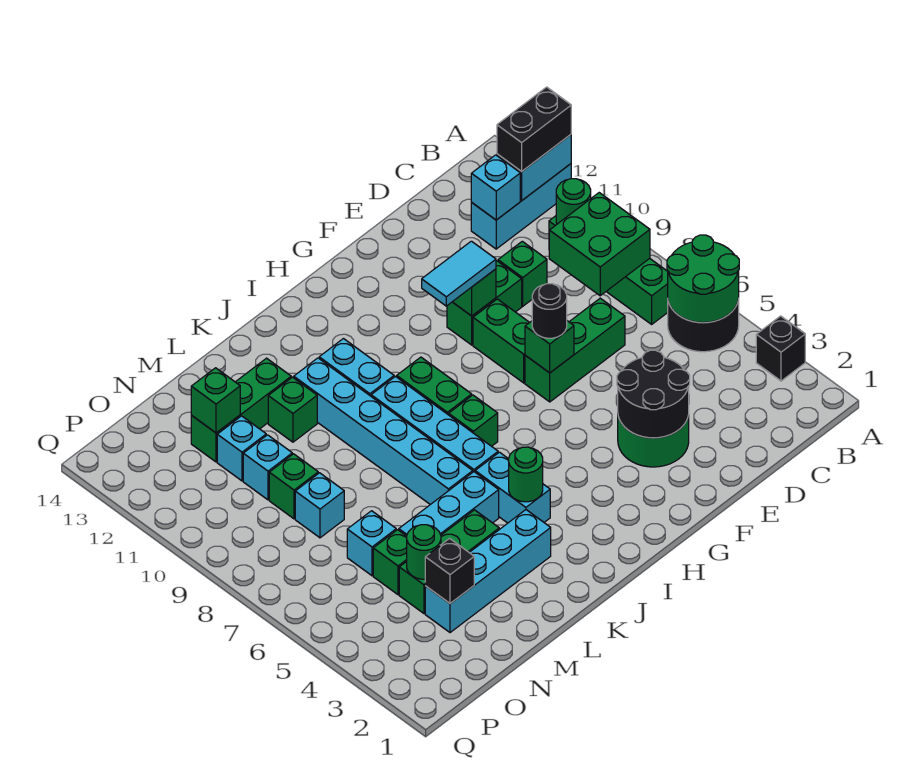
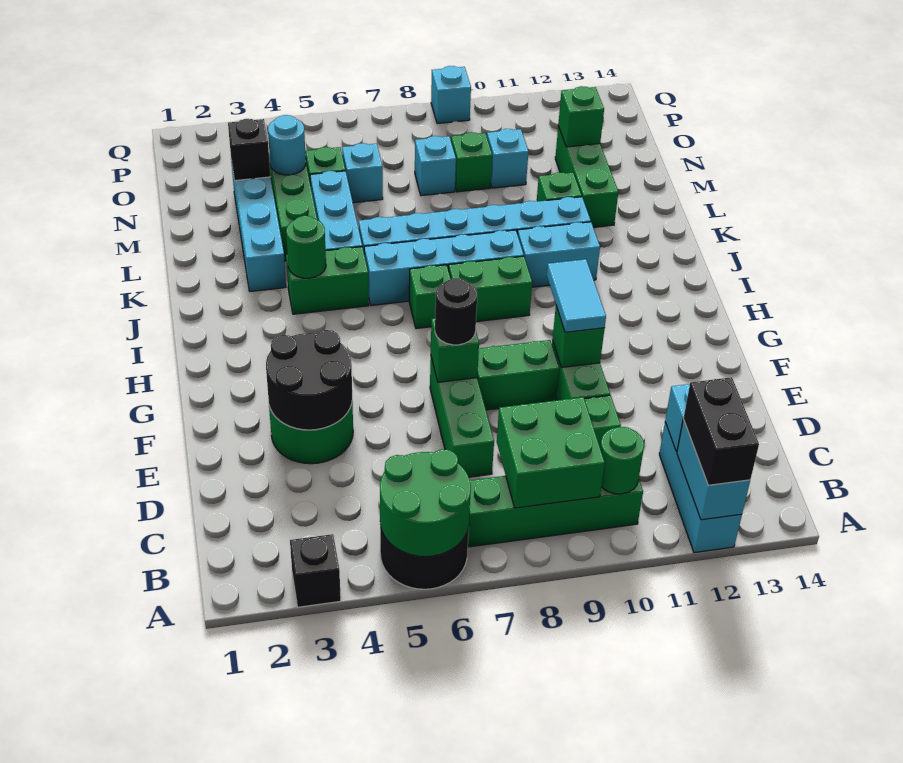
cyan 1x2 brick [475,452,550,523] -> green 1x2 brick [286,247,369,314]
green 1x1 round brick [407,525,441,579] -> cyan 1x1 round brick [268,115,306,175]
cyan 1x1 brick [217,416,266,481] -> cyan 1x1 brick moved to [431,66,471,124]

